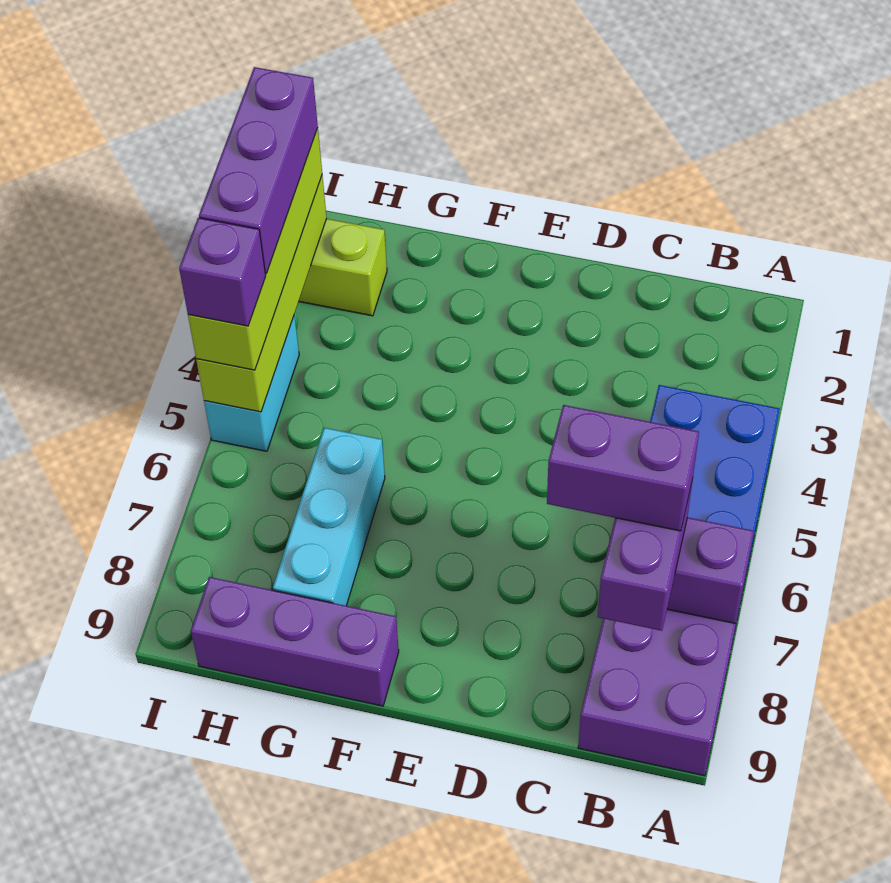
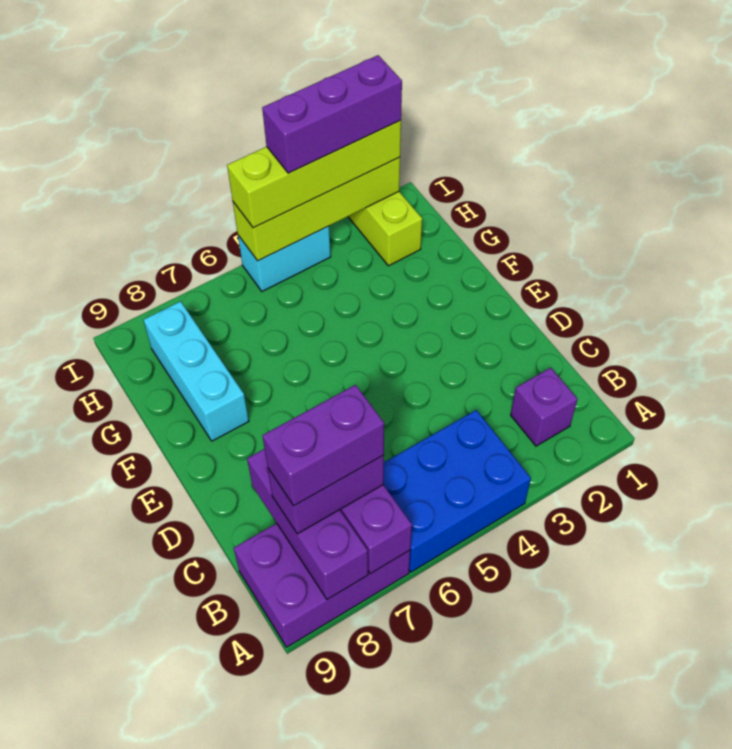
purple 1x2 brick [547,405,699,531] -> purple 1x2 brick turned to [262,385,384,506]
purple 1x3 brick [191,577,399,706] -> purple 1x3 brick moved to [247,449,368,599]
cyan 1x3 brick [273,428,385,606] -> cyan 1x3 brick turned to [144,301,249,441]
purple 1x1 brick [179,218,266,326] -> purple 1x1 brick moved to [511,368,578,446]

